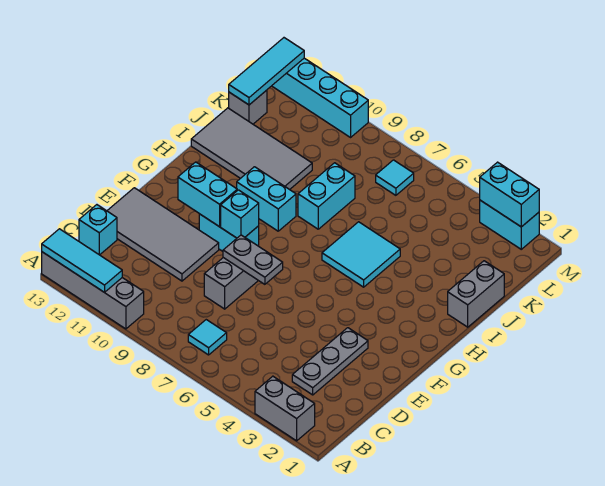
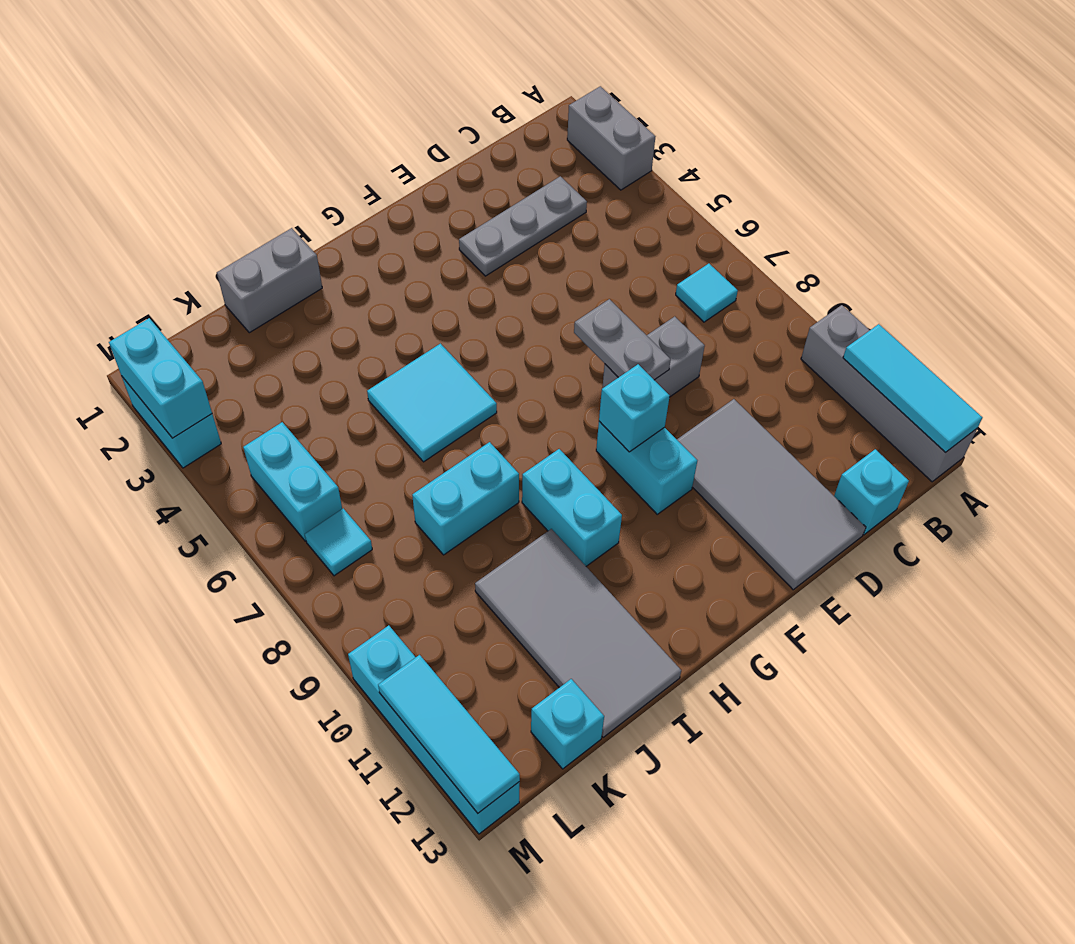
cyan 1x2 brick [178,162,237,227] -> cyan 1x2 brick moved to [243,422,342,541]
grey 1x1 brick [229,90,267,124] -> cyan 1x1 brick [531,679,604,769]
cyan 1x3 tile [229,38,304,105] -> cyan 1x3 tile turned to [378,655,520,813]

